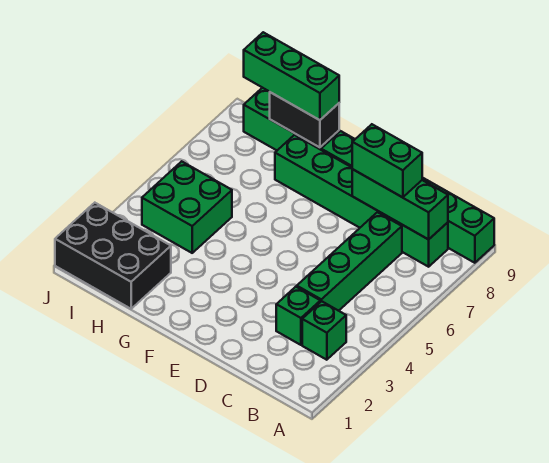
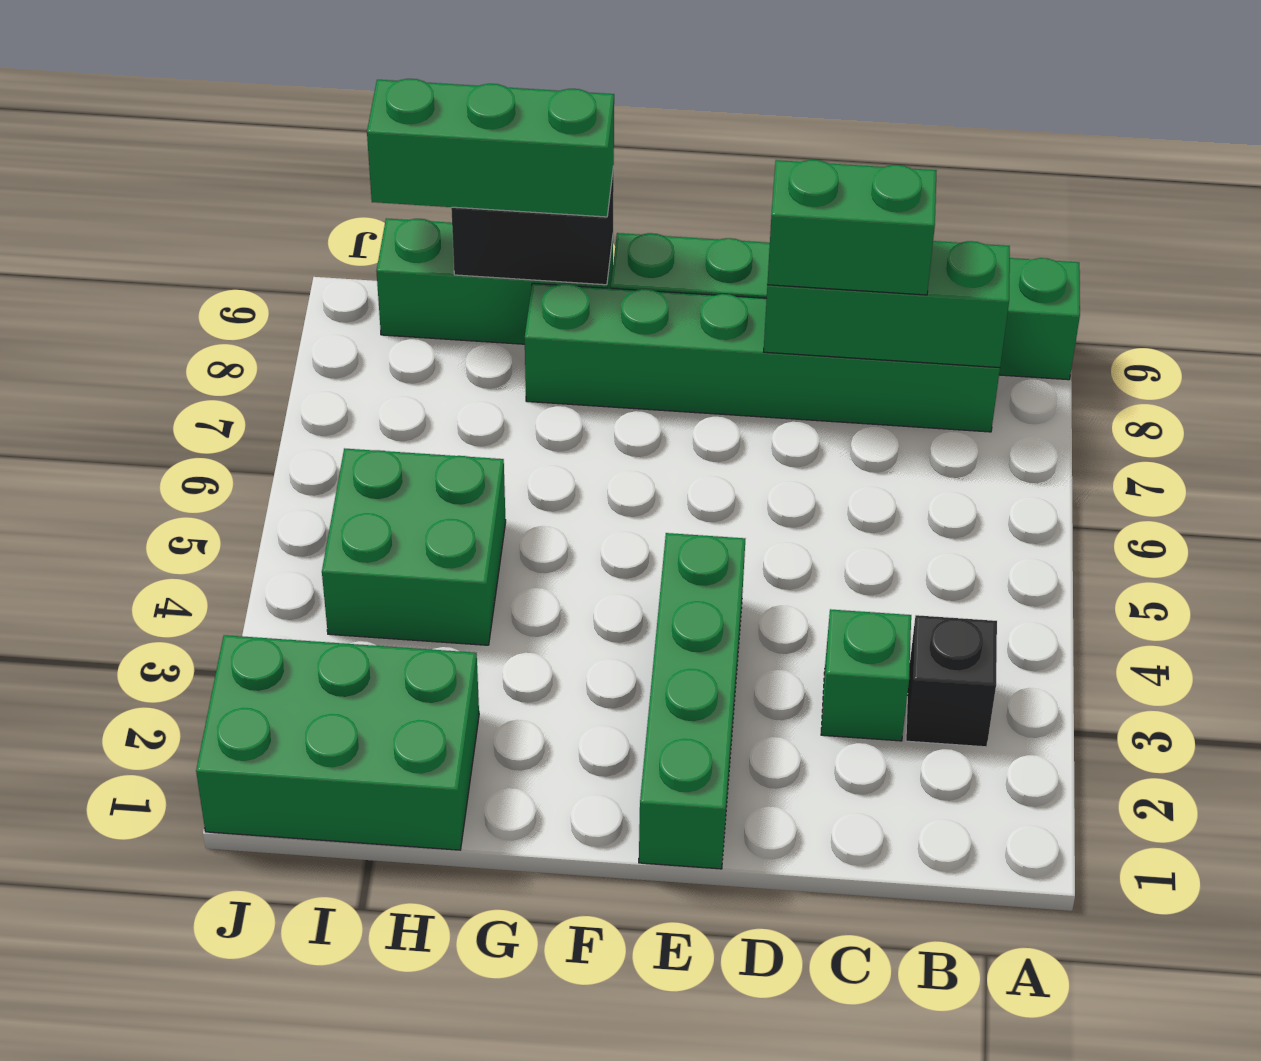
green 1x1 brick [302,301,346,360] -> black 1x1 brick [906,615,997,747]
green 1x4 brick [297,212,402,311] -> green 1x4 brick moved to [639,533,745,869]
black 2x3 brick [55,203,171,309] -> green 2x3 brick [196,635,479,850]

